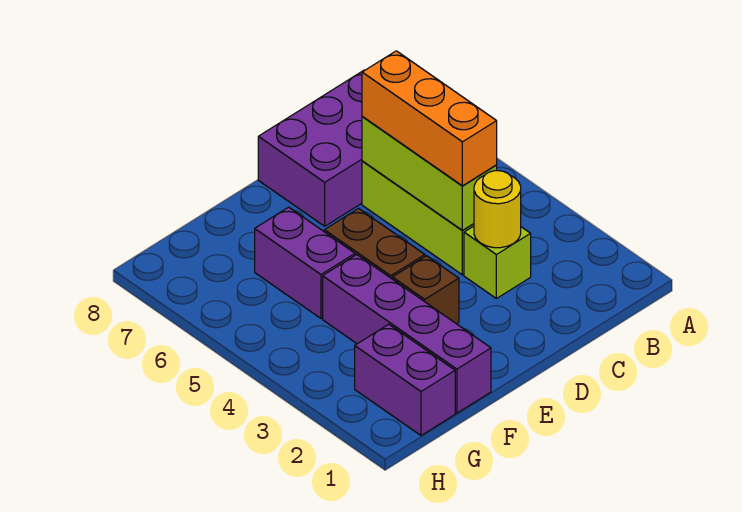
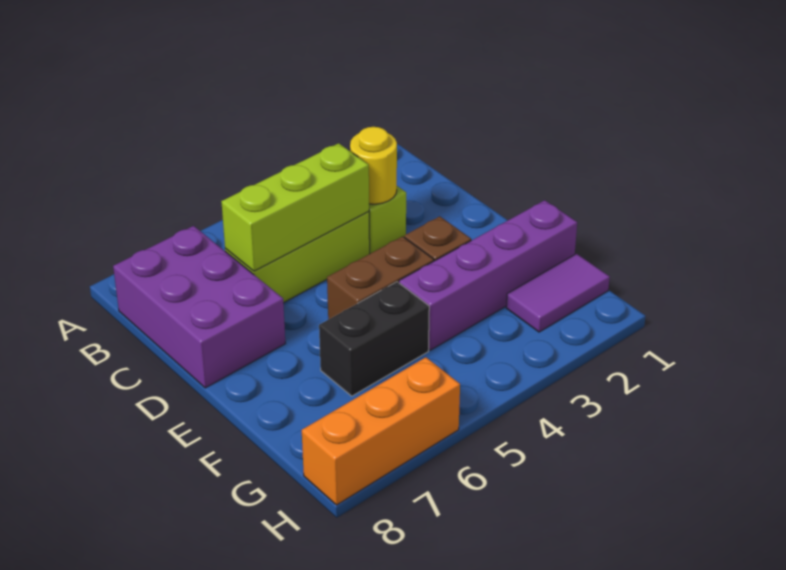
orange 1x3 brick [362,51,497,186] -> orange 1x3 brick moved to [302,357,460,505]
purple 1x2 brick [255,207,355,318] -> black 1x2 brick [319,282,429,396]
purple 1x2 brick [355,324,455,435] -> purple 1x2 tile [506,254,610,332]

